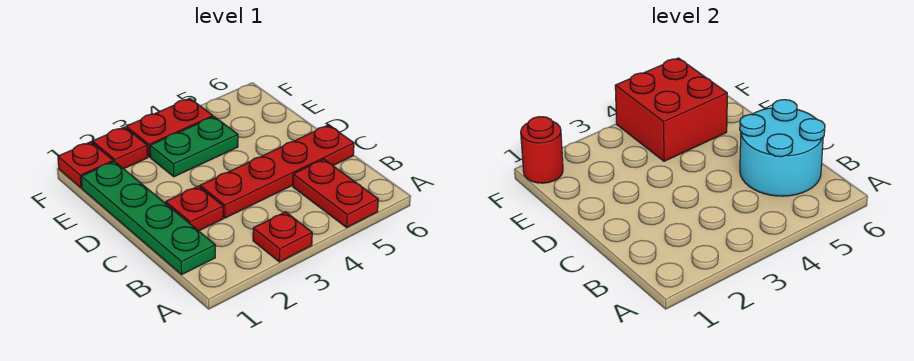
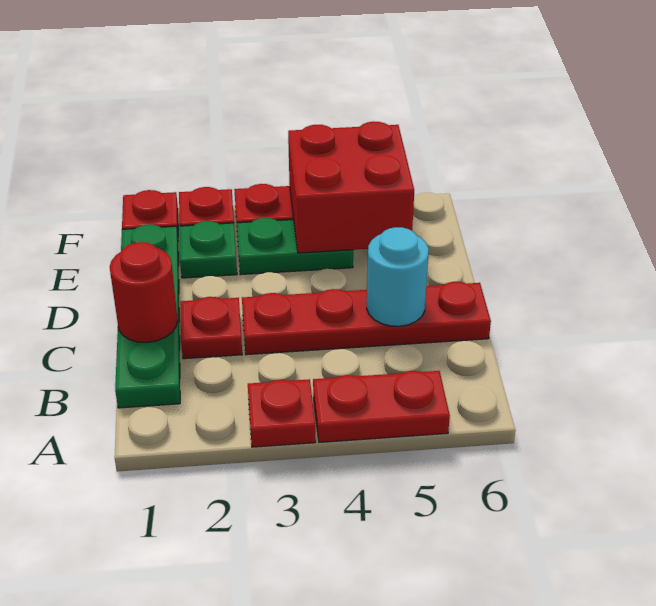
red 1x2 plate [293,159,378,227] -> red 1x2 plate turned to [313,371,450,442]
cyan 2x2 round brick [740,100,825,196] -> cyan 1x1 round brick [367,227,429,326]
none -> green 1x1 plate [179,221,237,278]
red 1x1 round brick [521,117,563,183] -> red 1x1 round brick moved to [110,242,178,343]

